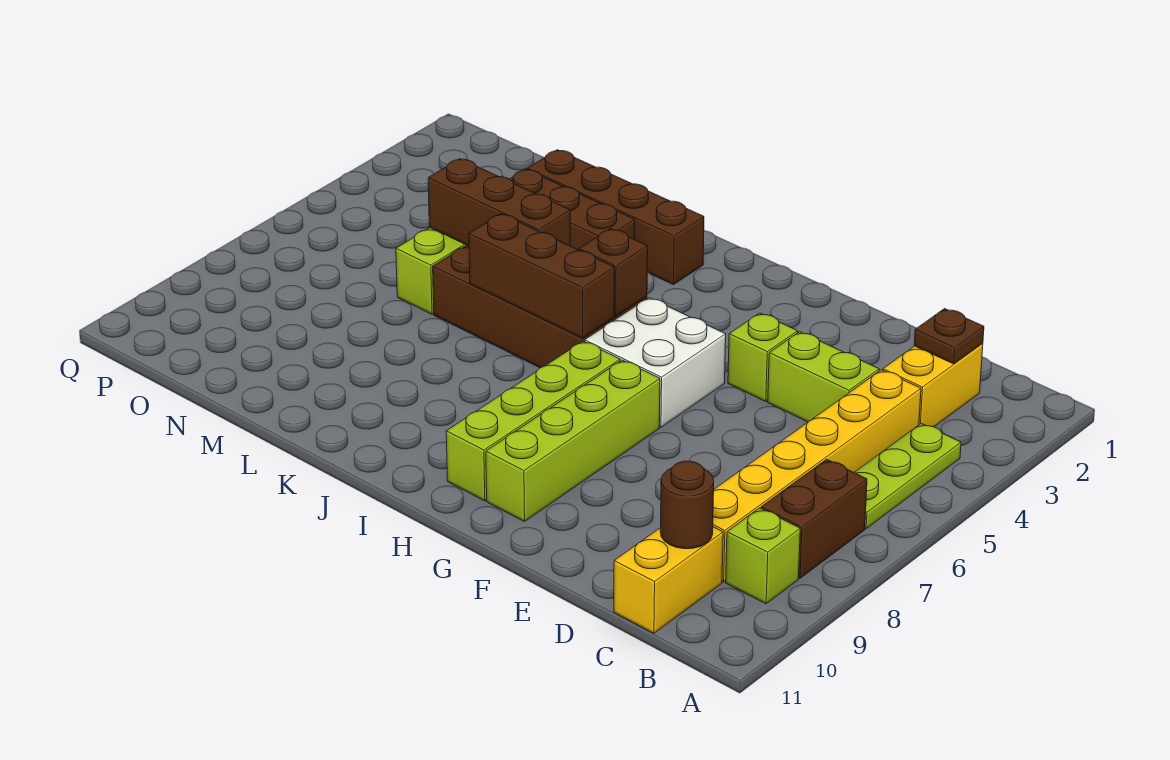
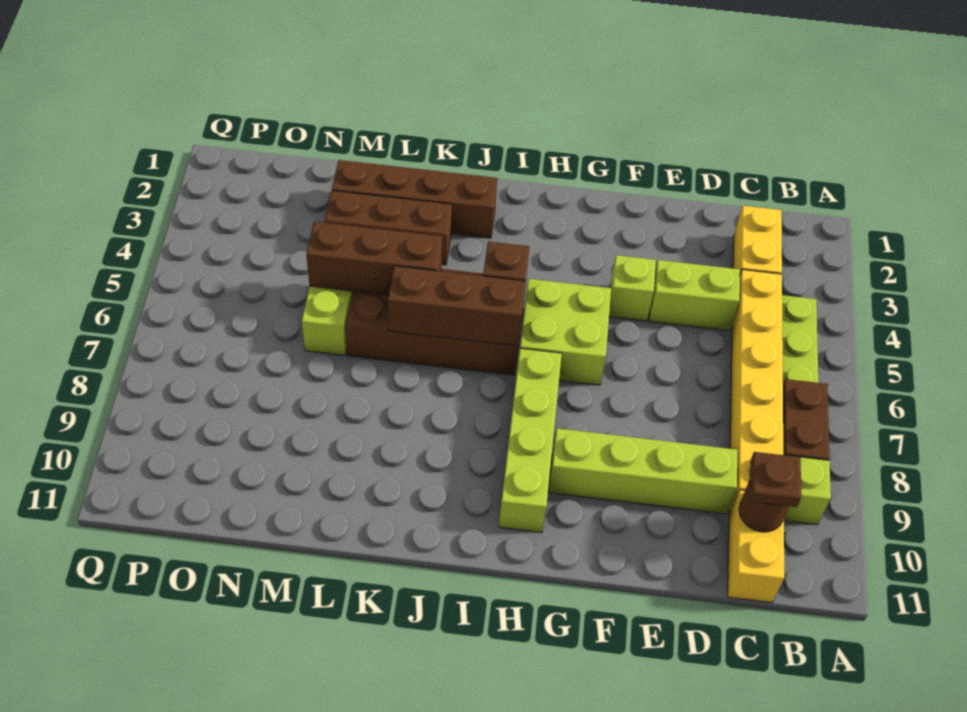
brown 1x1 plate [914,309,984,364] -> brown 1x1 plate moved to [750,452,801,507]
white 2x2 brick [585,298,726,427] -> lime 2x2 brick [520,279,611,385]
lime 1x4 brick [486,360,660,522] -> lime 1x4 brick turned to [549,428,737,514]

